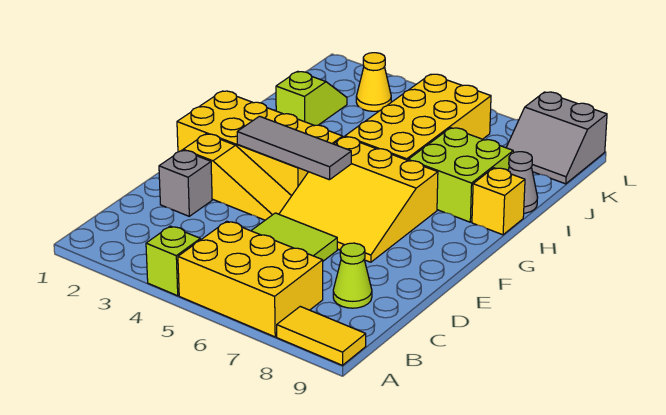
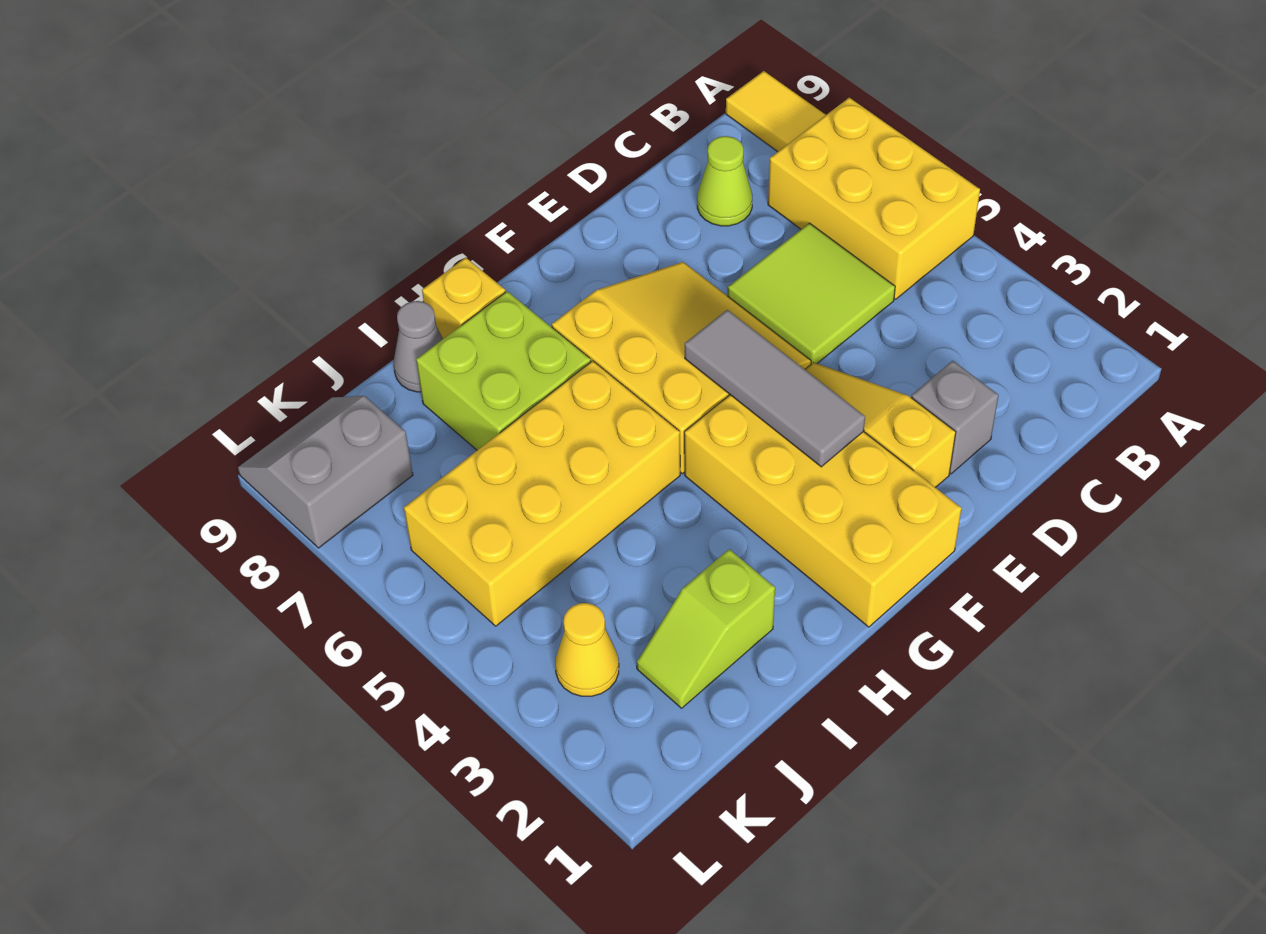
lime 1x1 brick [146,226,200,296] -> none
grey 2x2 slope [506,92,607,184] -> grey 2x2 slope turned to [238,396,413,548]

